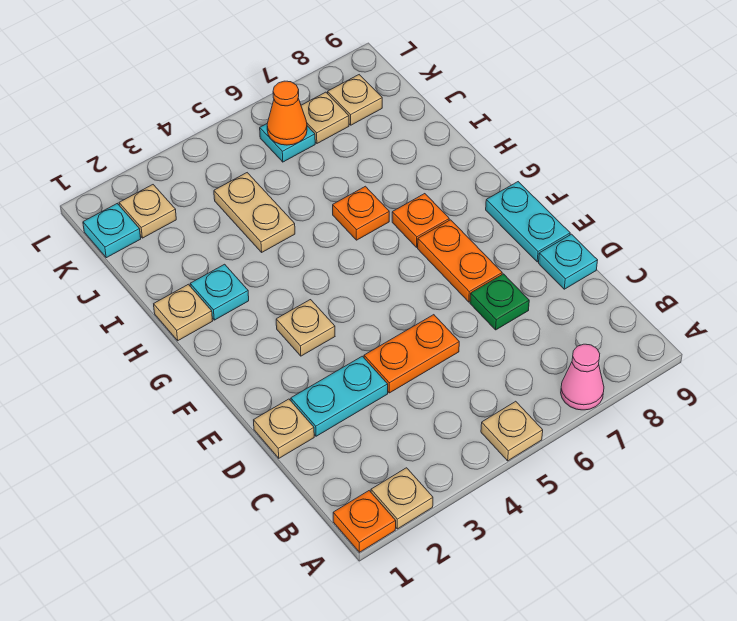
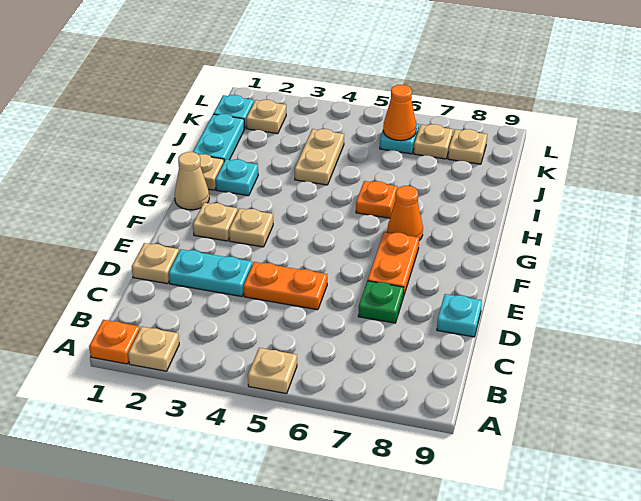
pink 1x1 cone [561,344,604,410] -> none
cyan 1x2 plate [486,182,570,262] -> cyan 1x2 plate moved to [193,114,245,161]
none -> tan 1x1 plate [193,203,238,241]
none -> tan 1x1 cone [174,152,209,210]
orange 1x1 plate [392,194,449,247] -> orange 1x1 cone [387,186,423,240]

